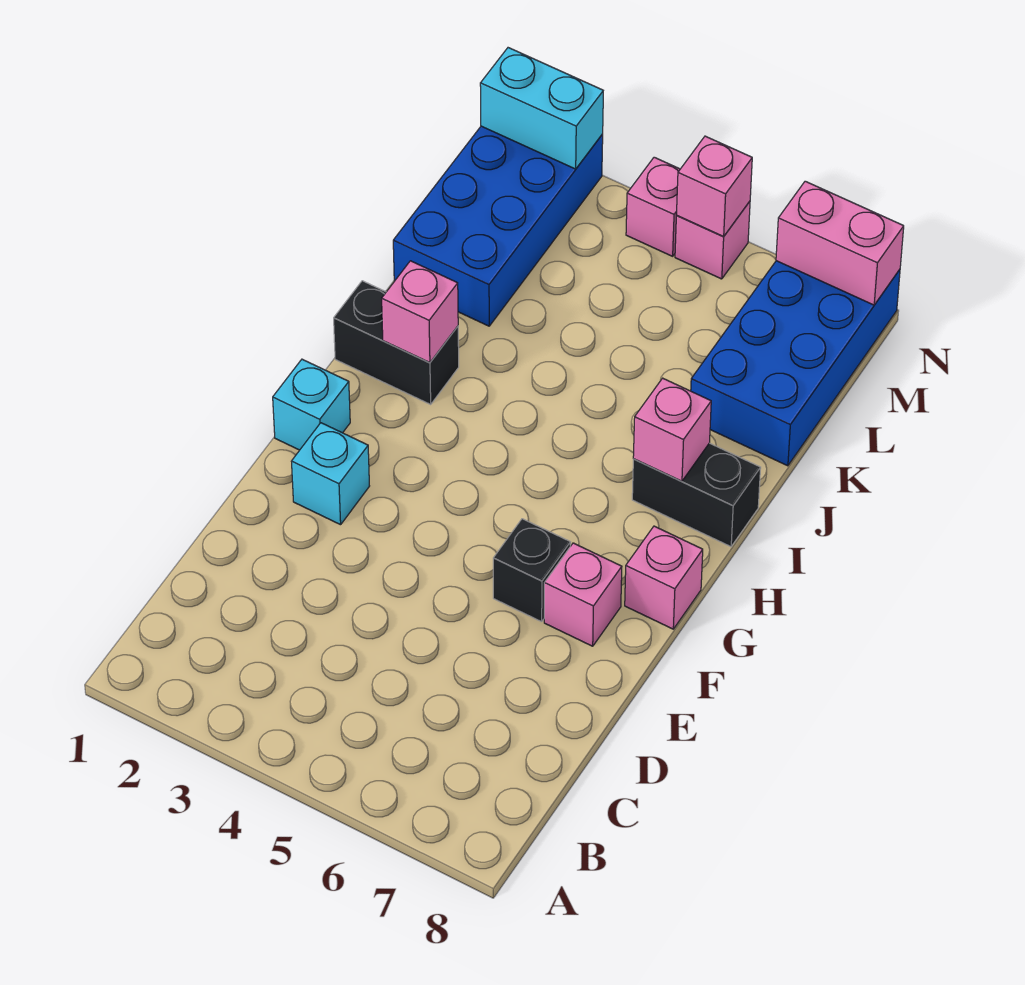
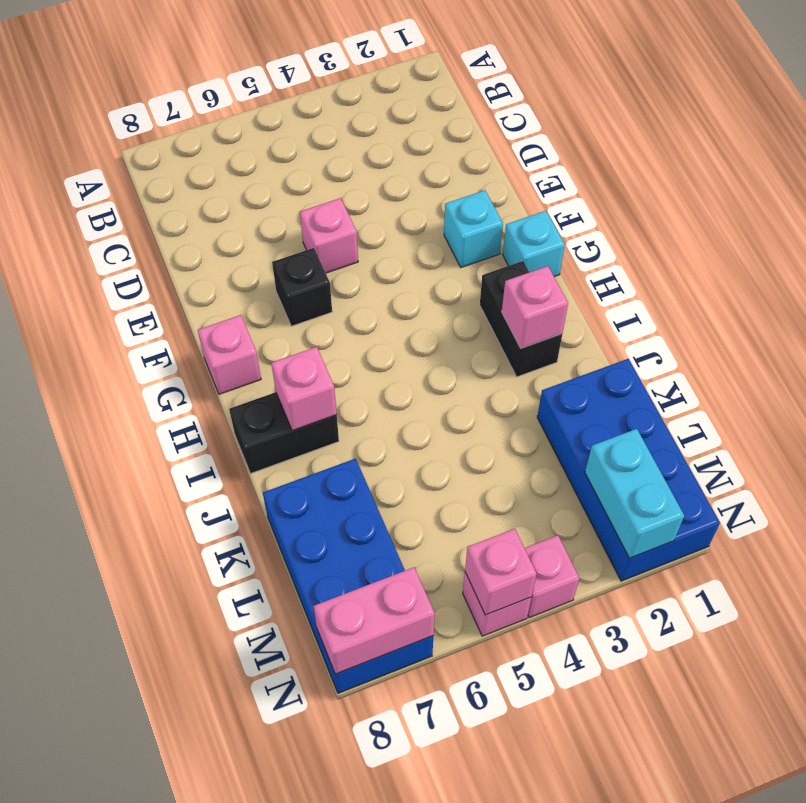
pink 1x1 brick [544,543,622,646] -> pink 1x1 brick moved to [300,198,358,273]
black 1x2 brick [334,281,459,404] -> black 1x2 brick turned to [480,261,562,377]
cyan 1x2 brick [480,48,603,169] -> cyan 1x2 brick turned to [585,429,684,558]

